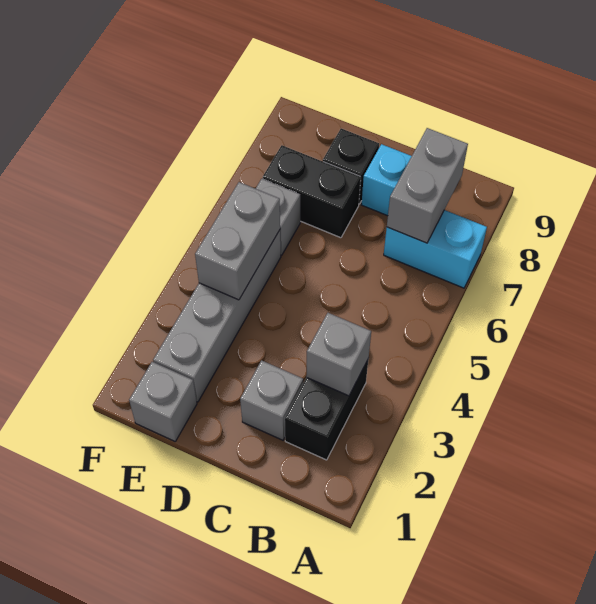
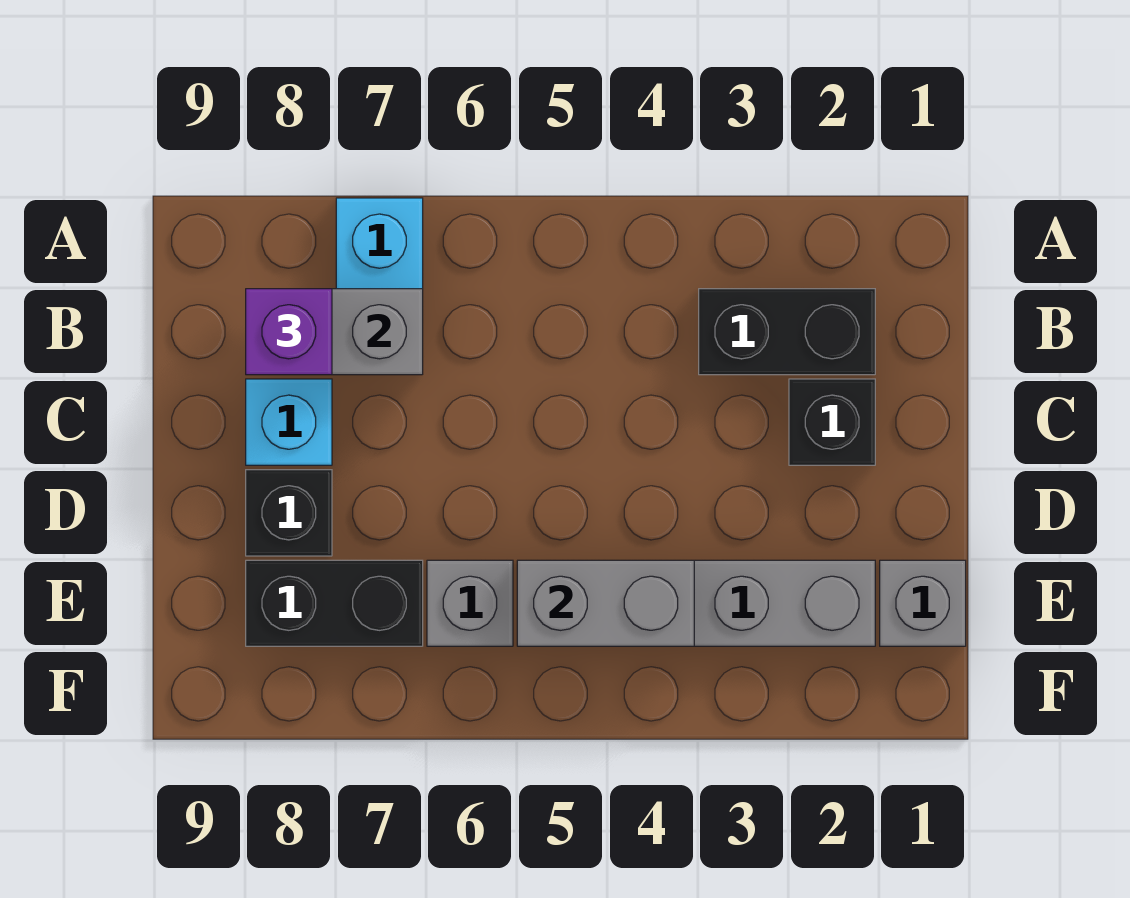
grey 1x1 brick [306,313,371,396] -> none
none -> purple 1x1 brick [246,289,332,375]
grey 1x1 brick [240,360,303,440] -> black 1x1 brick [789,379,875,465]
black 1x2 brick [263,145,361,238] -> black 1x2 brick turned to [246,560,423,646]

